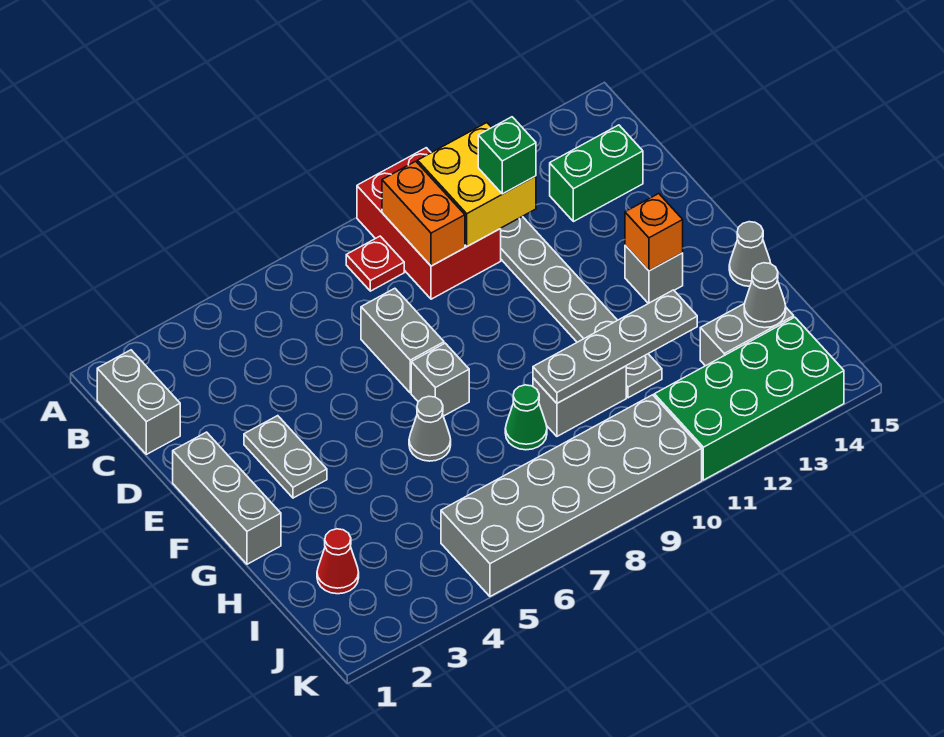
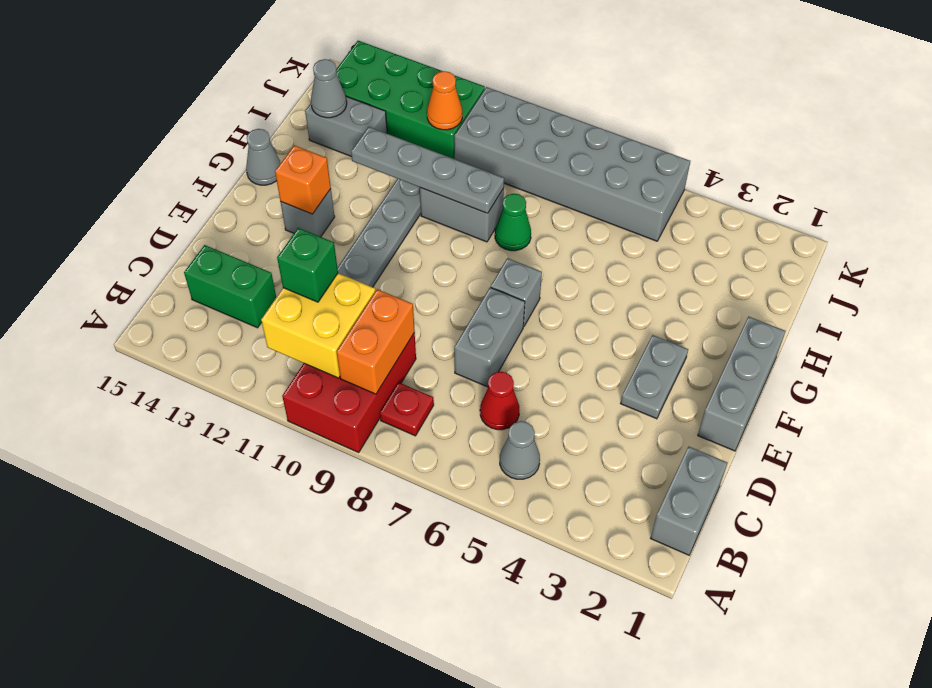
grey 1x1 cone [409,396,451,461] -> grey 1x1 cone moved to [500,421,540,479]
red 1x1 cone [317,529,359,594] -> red 1x1 cone moved to [480,372,519,430]
none -> orange 1x1 cone [427,71,462,130]

